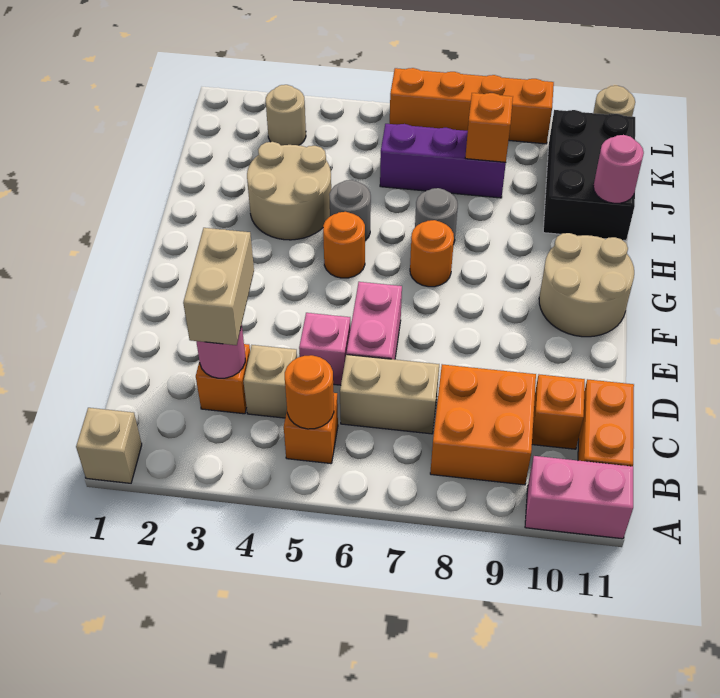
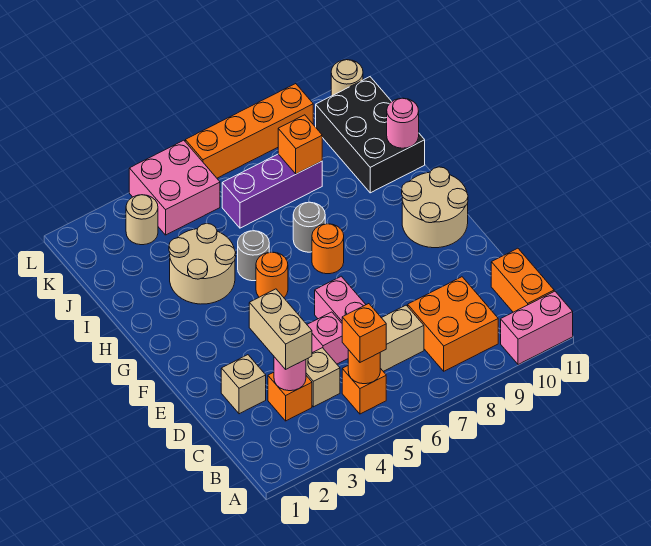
tan 1x1 brick [76,408,142,483] -> tan 1x1 brick moved to [221,355,266,414]
orange 1x1 brick [532,375,585,449] -> orange 1x1 brick moved to [342,304,386,362]
none -> pink 2x2 brick [129,140,220,235]

